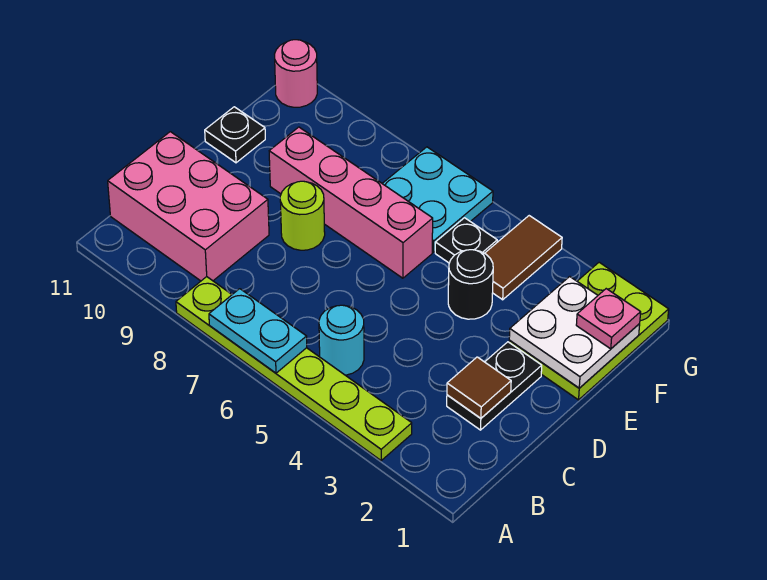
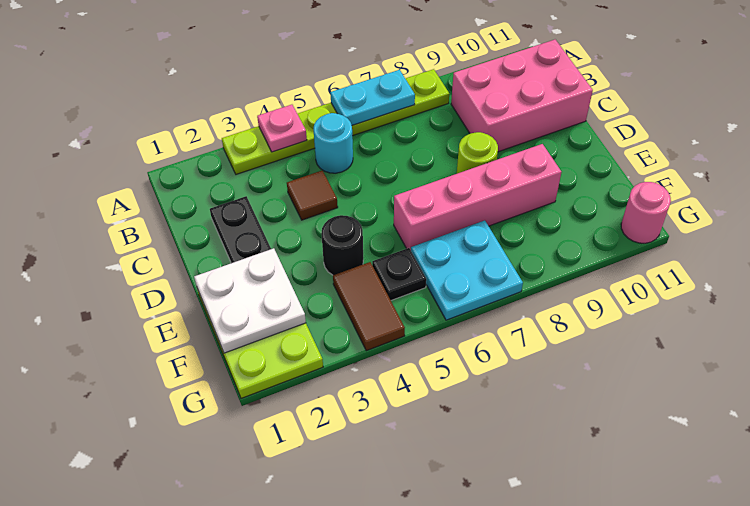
brown 1x1 tile [447,357,511,418] -> brown 1x1 tile moved to [287,170,338,220]
black 1x1 plate [205,107,265,163] -> none
pink 1x1 plate [576,289,641,349] -> pink 1x1 plate moved to [257,105,307,152]

